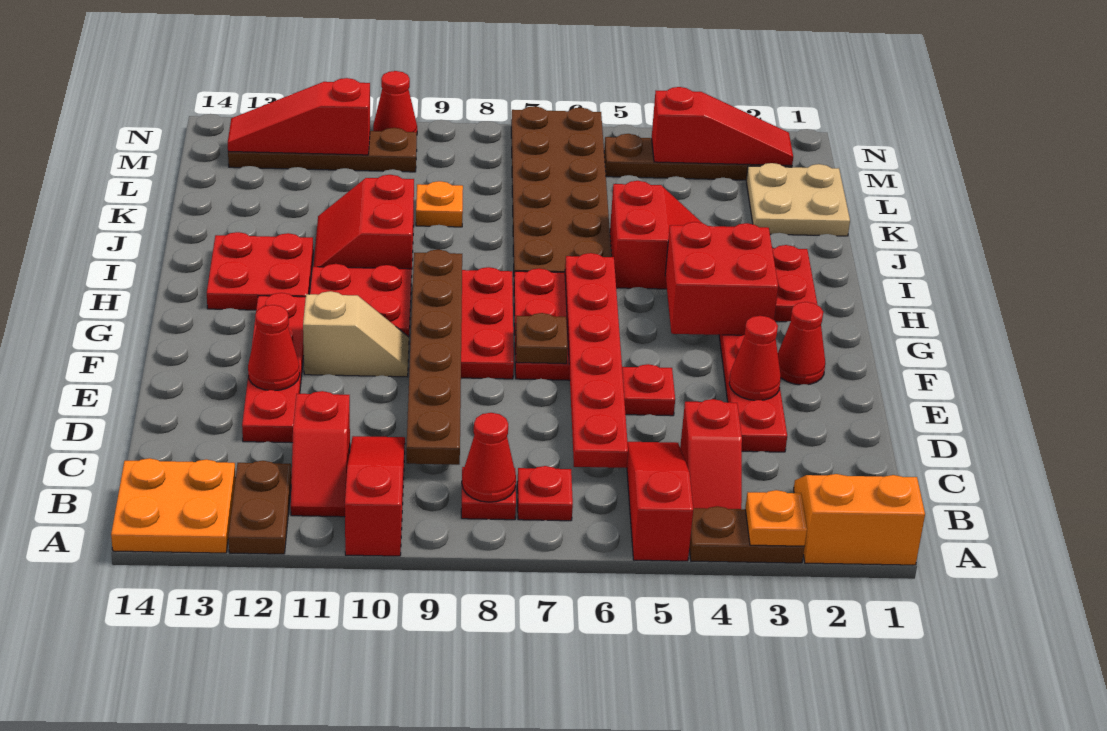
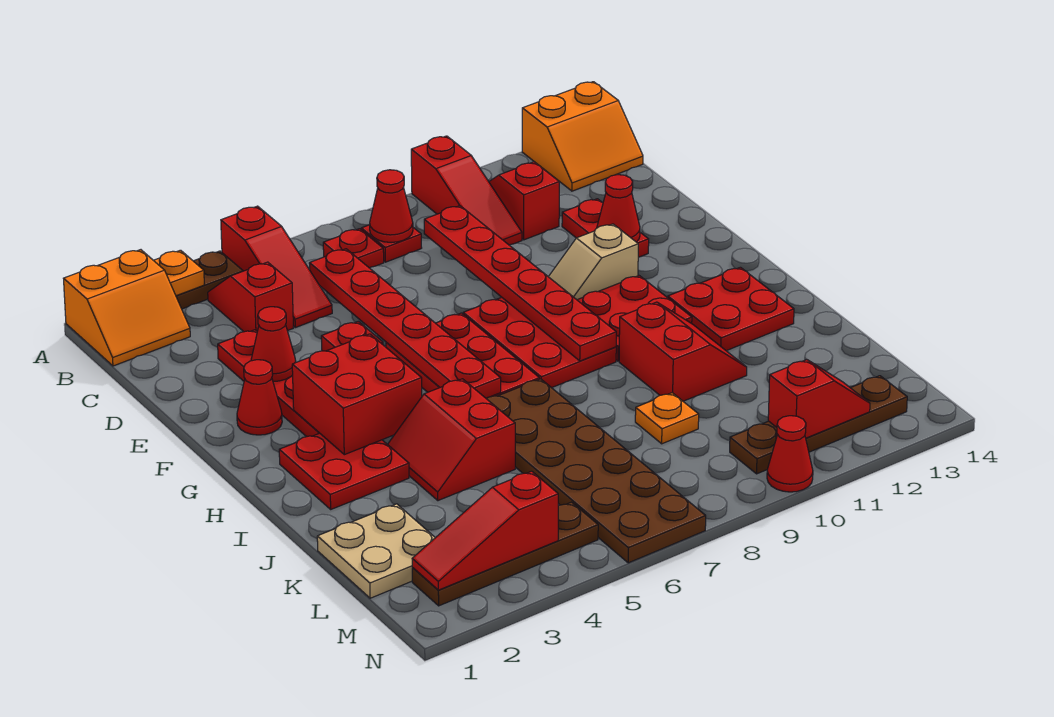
brown 1x2 plate [228,461,292,554] -> none
orange 2x2 plate [111,458,236,553] -> orange 2x2 slope [522,82,643,191]
brown 1x6 plate [406,250,462,465] -> red 1x6 plate [424,206,616,361]
red 1x4 plate [242,293,306,443] -> red 1x2 plate [562,199,649,257]
brown 1x1 plate [516,313,568,364] -> none
red 1x3 slope [228,78,370,155] -> red 1x2 slope [768,359,870,438]

